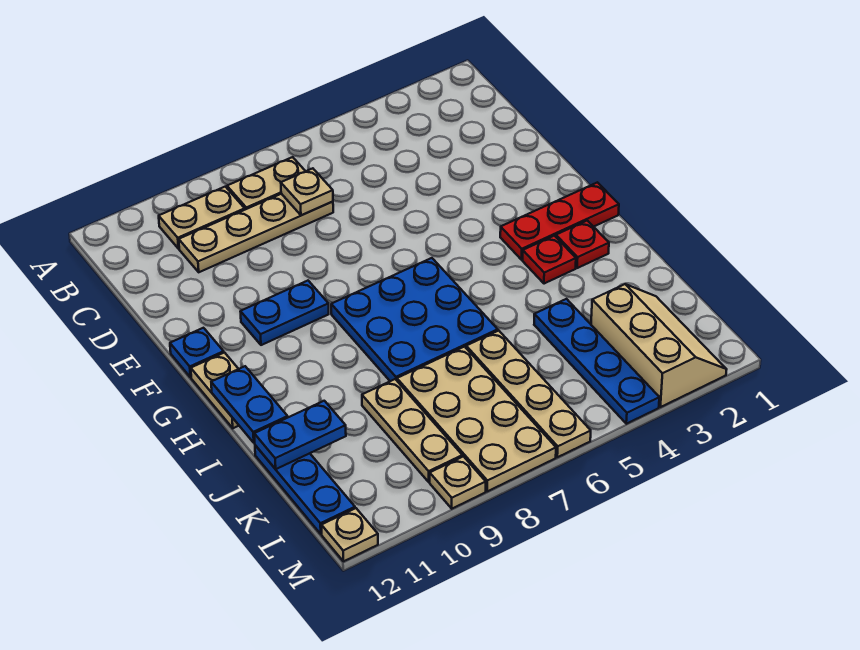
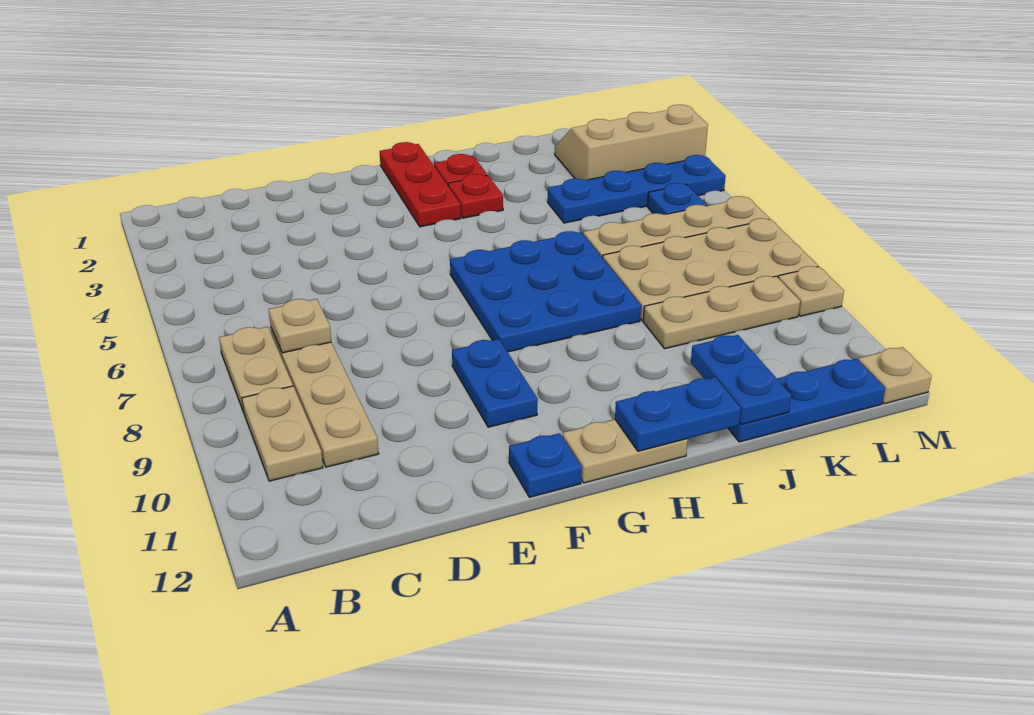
none -> blue 1x1 plate [648,183,707,215]

